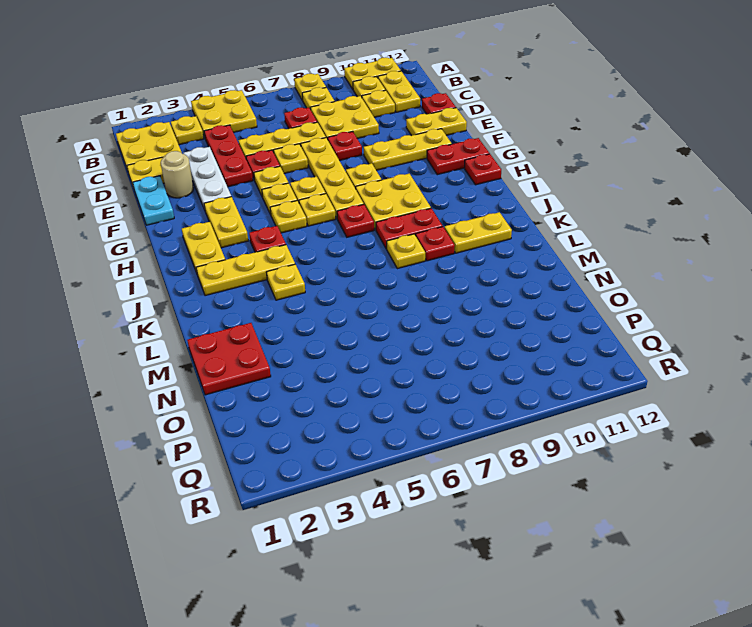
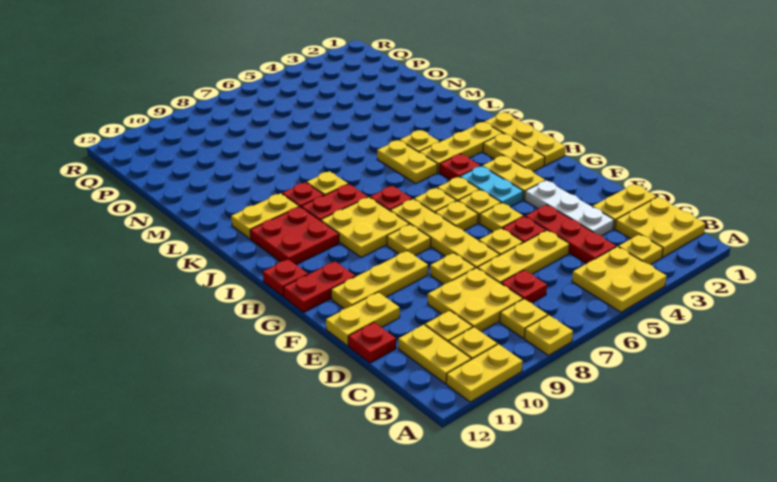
cyan 1x2 plate [133,176,174,225] -> cyan 1x2 plate moved to [460,166,523,207]
tan 1x1 round brick [161,151,194,198] -> none
red 1x1 plate [328,132,362,161] -> yellow 1x1 plate [430,253,475,284]
none -> yellow 1x3 plate [485,113,566,166]
none -> yellow 1x2 plate [377,140,437,183]
red 2x2 plate [187,323,271,395] -> red 2x2 plate moved to [250,207,339,265]

